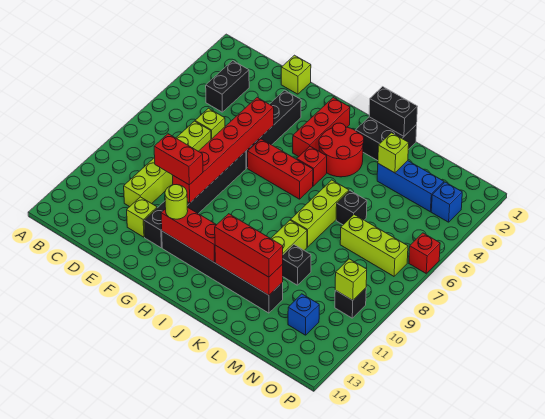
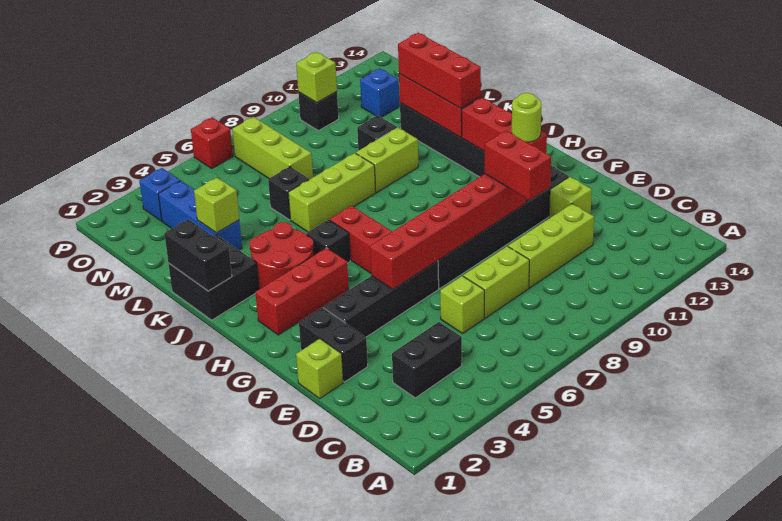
none -> black 1x2 brick [299,307,368,382]
red 1x1 brick [297,146,327,186] -> black 1x1 brick [306,220,350,263]

